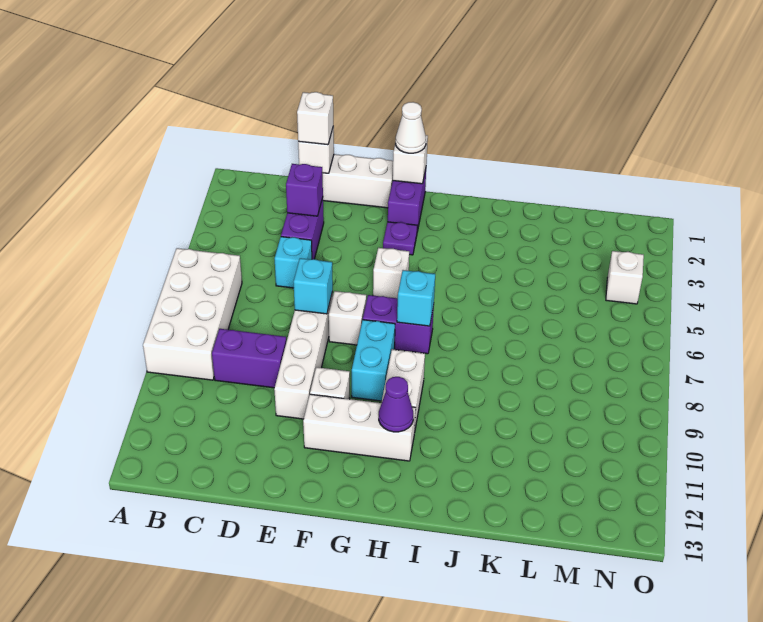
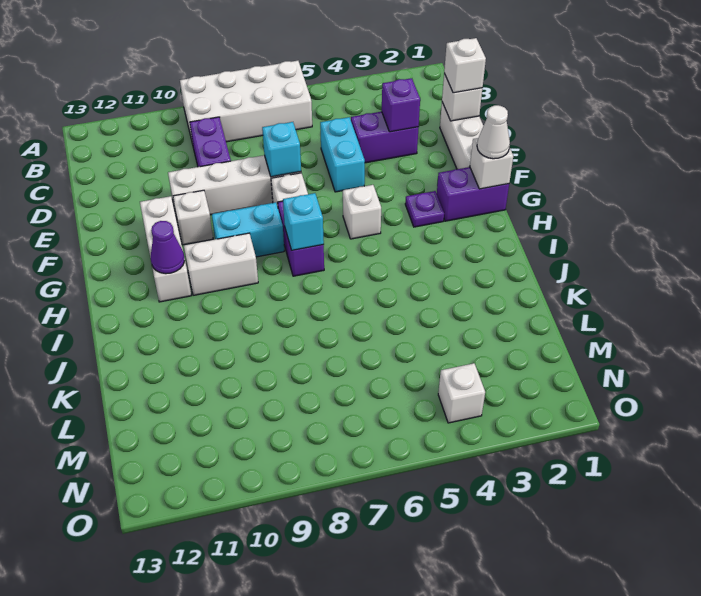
cyan 1x1 brick [275,237,312,288] -> cyan 1x2 brick [320,117,365,192]

